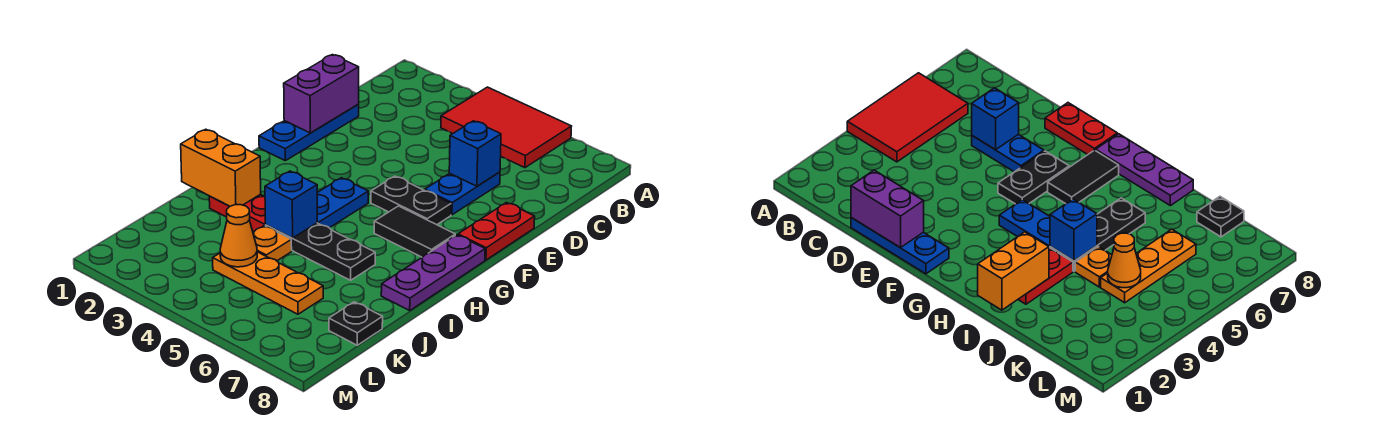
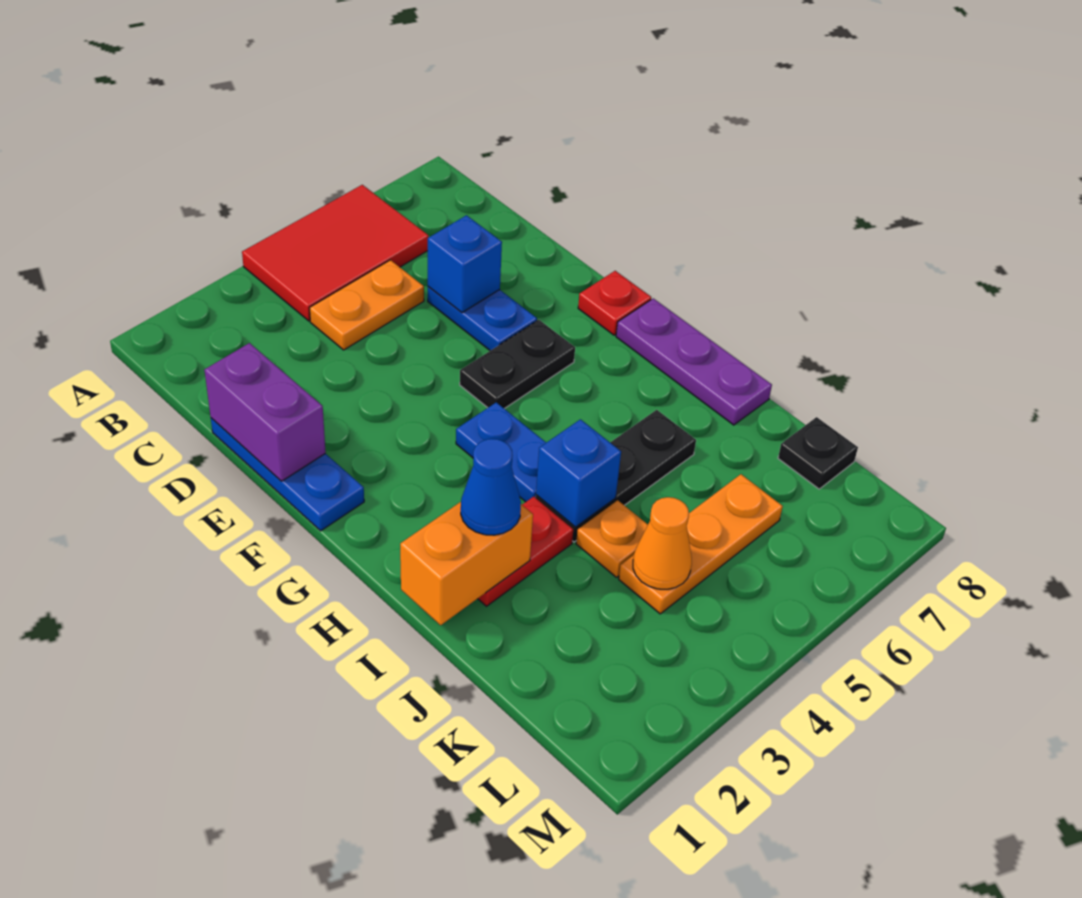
none -> orange 1x2 plate [310,260,424,350]
red 1x2 plate [458,203,535,260] -> red 1x1 plate [578,271,651,335]
black 1x2 tile [374,206,455,257] -> none
none -> blue 1x1 cone [461,439,521,535]

